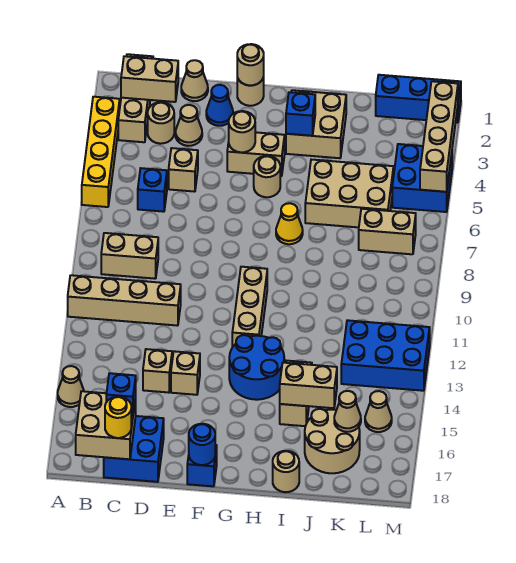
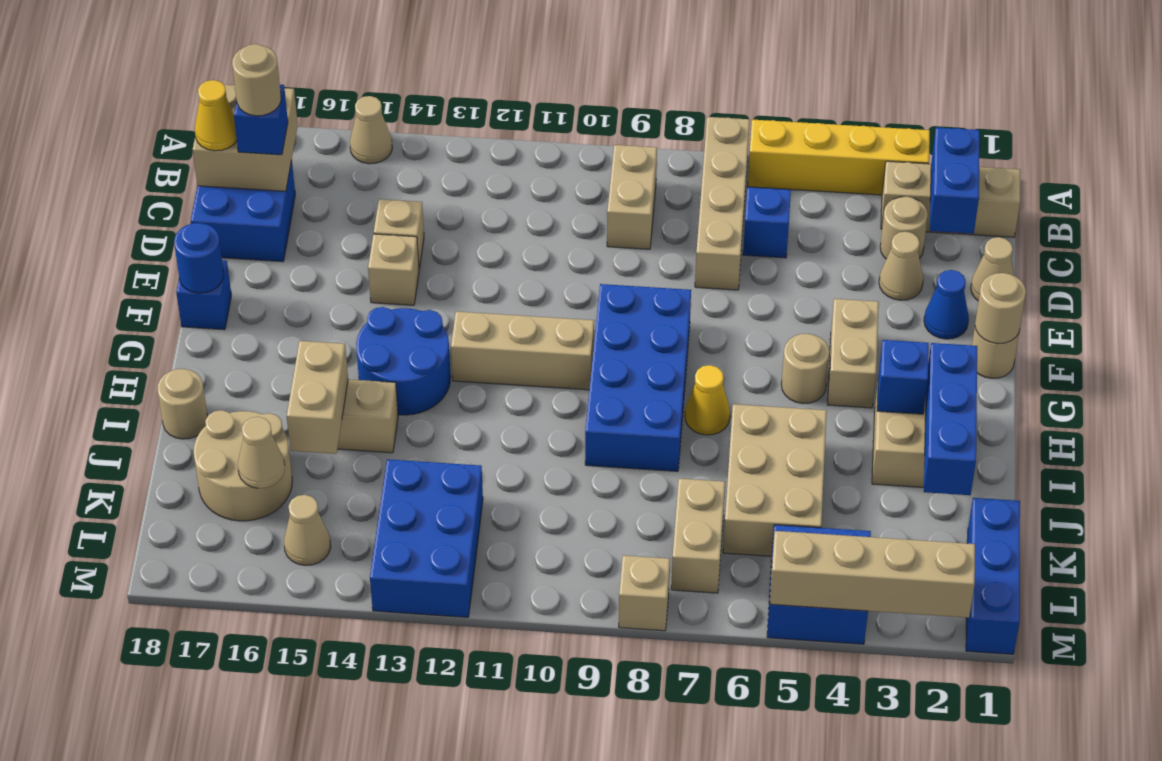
tan 1x4 brick [68,275,181,326] -> tan 1x4 brick moved to [695,117,750,290]
tan 1x2 brick [121,56,178,102] -> blue 1x2 brick [930,127,980,234]
yellow 1x1 round brick [105,397,131,438] -> yellow 1x1 cone [195,80,237,151]
tan 1x1 brick [169,148,198,192] -> tan 1x1 brick moved to [619,555,670,631]
tan 1x1 round brick [229,111,255,152] -> tan 1x1 round brick moved to [232,44,281,116]
none -> blue 2x4 brick [585,284,691,471]
none -> blue 1x3 brick [924,343,977,495]

